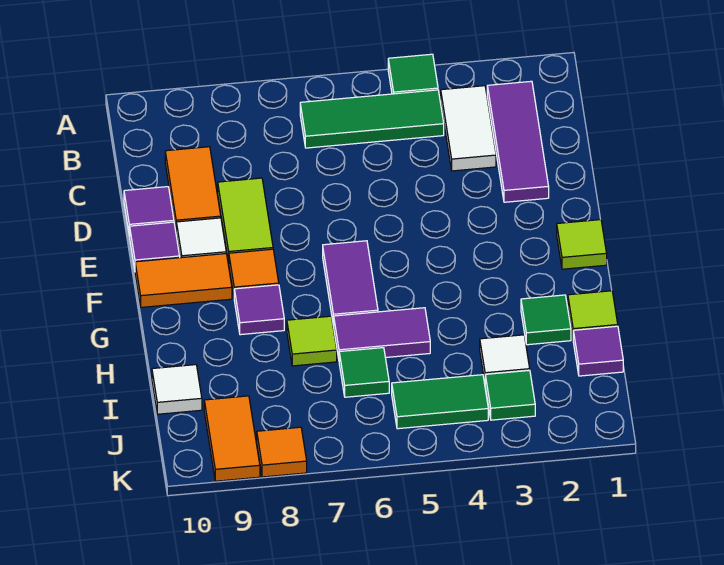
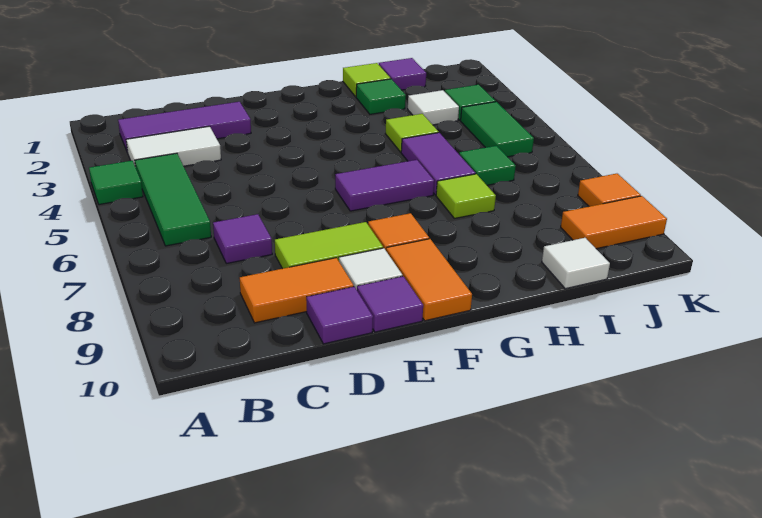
lime 1x1 tile [557,220,607,269] -> lime 1x1 tile moved to [385,114,439,152]
purple 1x1 tile [234,285,284,335] -> purple 1x1 tile moved to [213,214,272,263]

